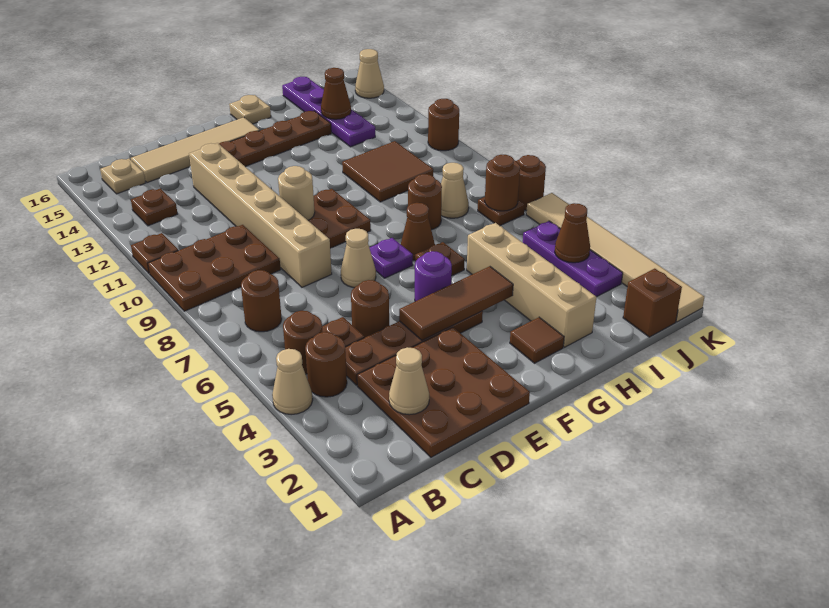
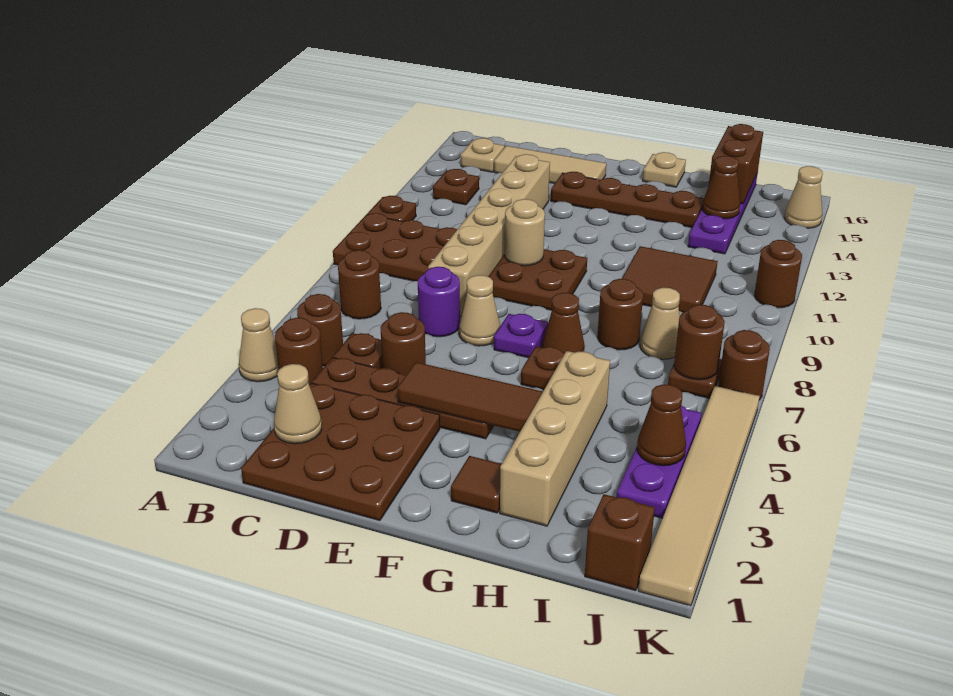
tan 1x4 tile [131,117,260,183] -> tan 1x3 tile [494,146,606,183]
purple 1x1 round brick [415,251,452,301] -> purple 1x1 round brick moved to [418,267,460,337]
none -> brown 1x2 brick [709,124,763,204]

